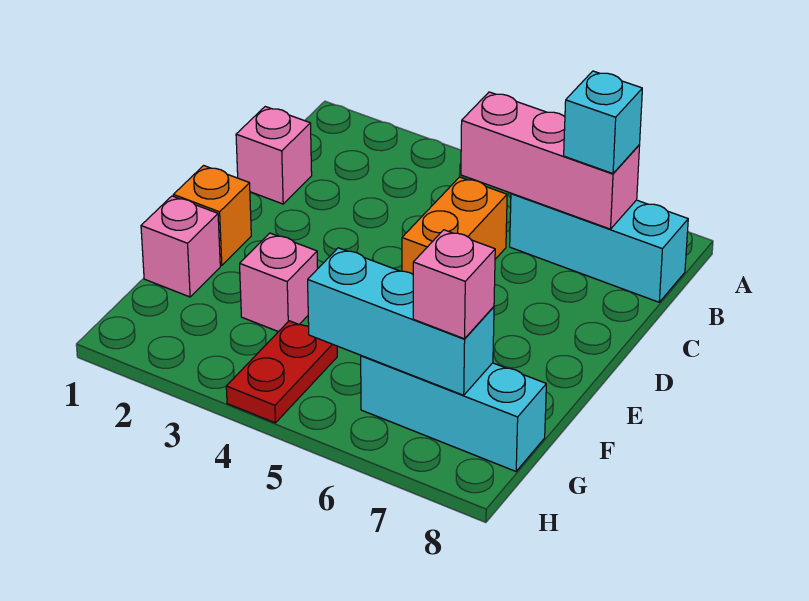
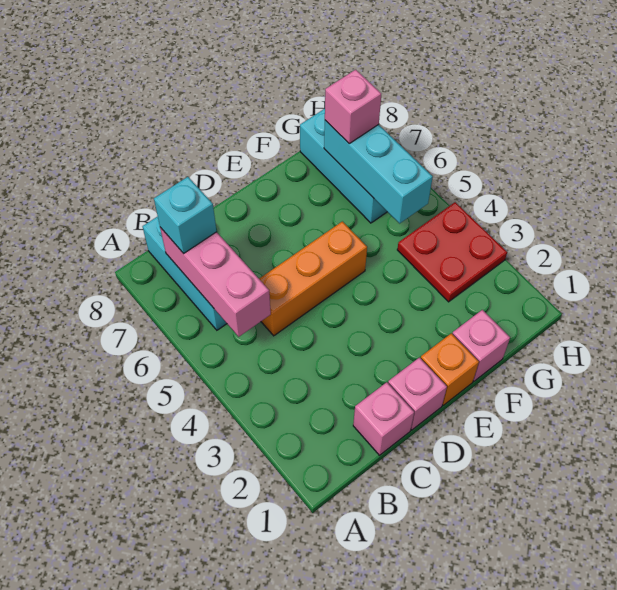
orange 1x2 brick [402,177,507,274] -> orange 1x3 brick [259,221,367,336]
pink 1x1 brick [240,233,318,332] -> pink 1x1 brick moved to [388,358,447,430]
red 1x2 plate [226,321,337,423] -> red 2x2 plate [397,202,507,302]

